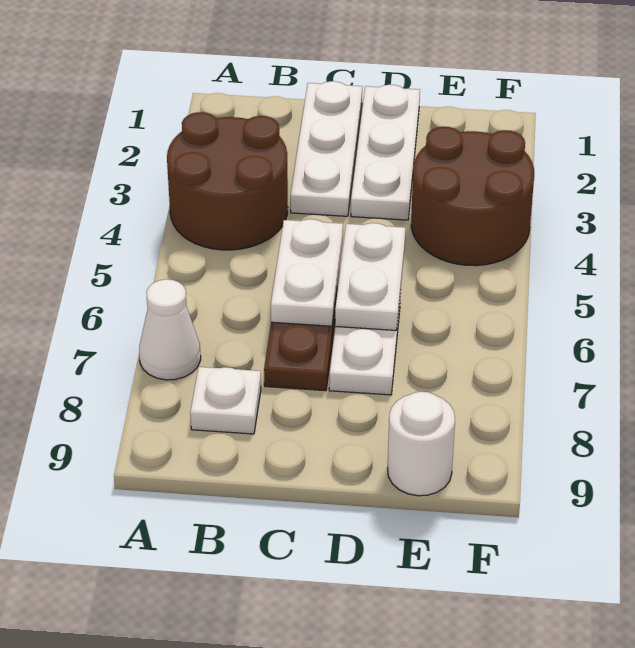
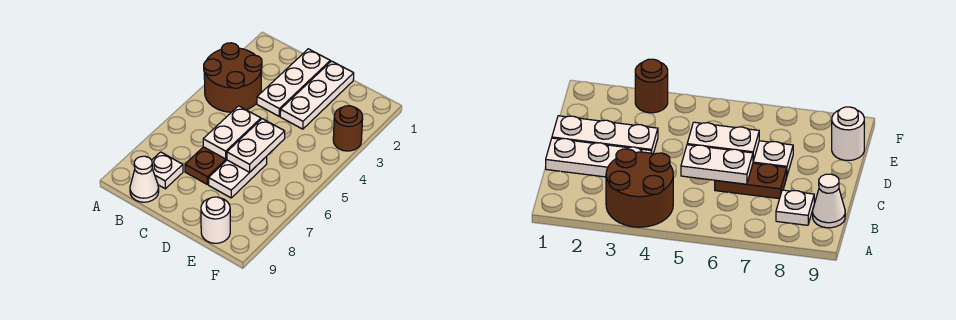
white 1x1 cone [139,279,201,380] -> white 1x1 cone moved to [130,156,159,202]
brown 2x2 round brick [411,127,534,266] -> brown 1x1 round brick [333,106,363,151]

